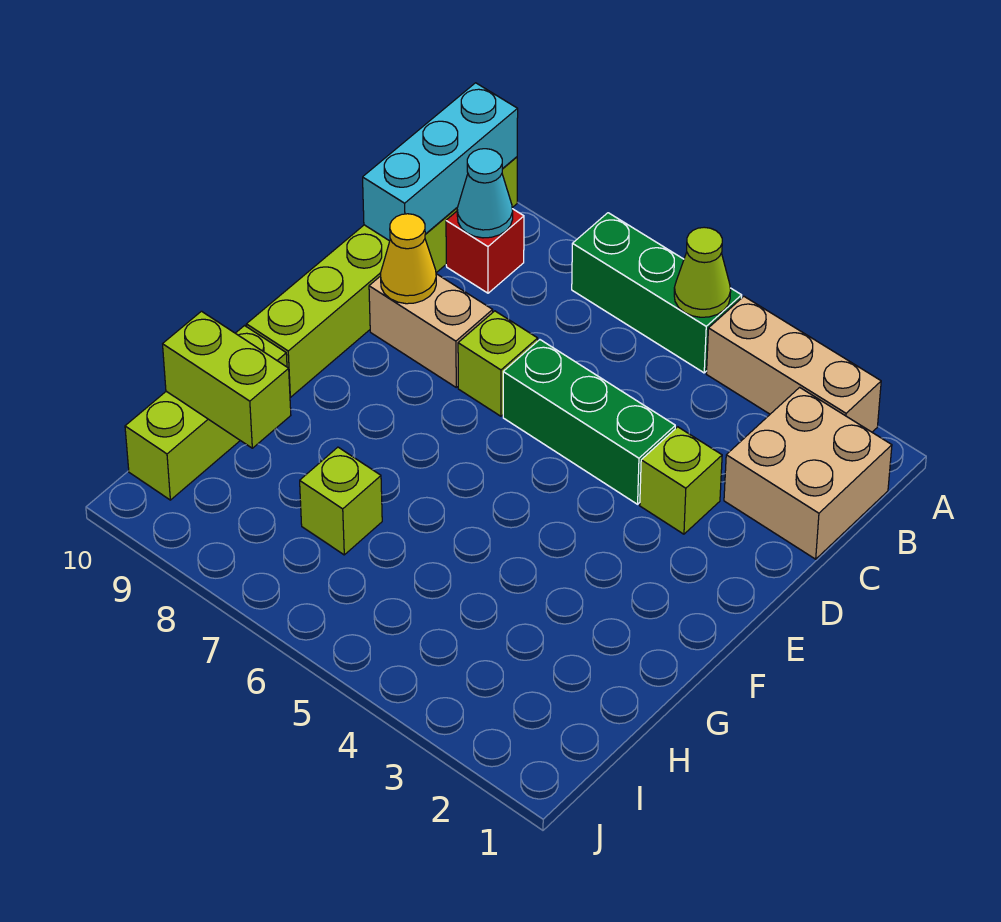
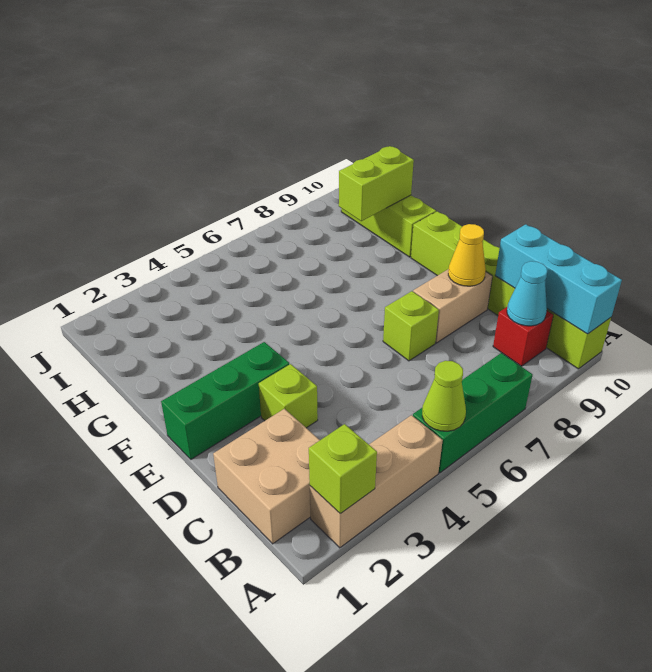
green 1x3 brick [503,340,675,504] -> green 1x3 brick moved to [161,342,289,459]
lime 1x1 brick [300,447,382,555] -> lime 1x1 brick moved to [309,424,377,513]

